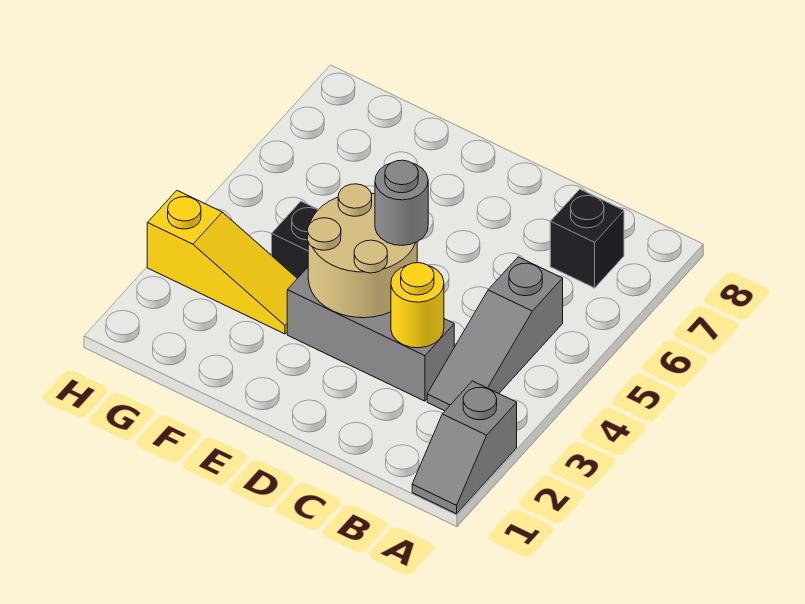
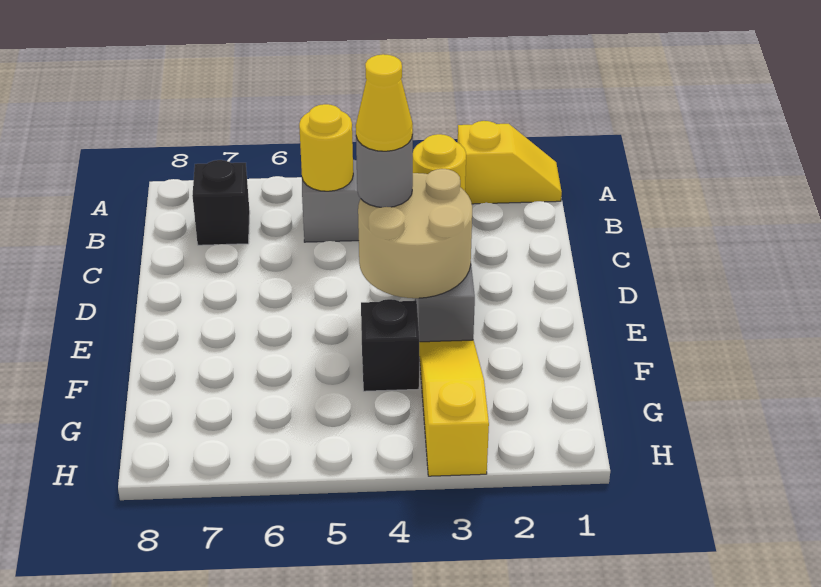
grey 1x2 slope [412,381,517,514] -> yellow 1x2 slope [458,121,562,204]
none -> yellow 1x1 round brick [299,104,353,191]
none -> yellow 1x1 cone [356,54,413,151]

